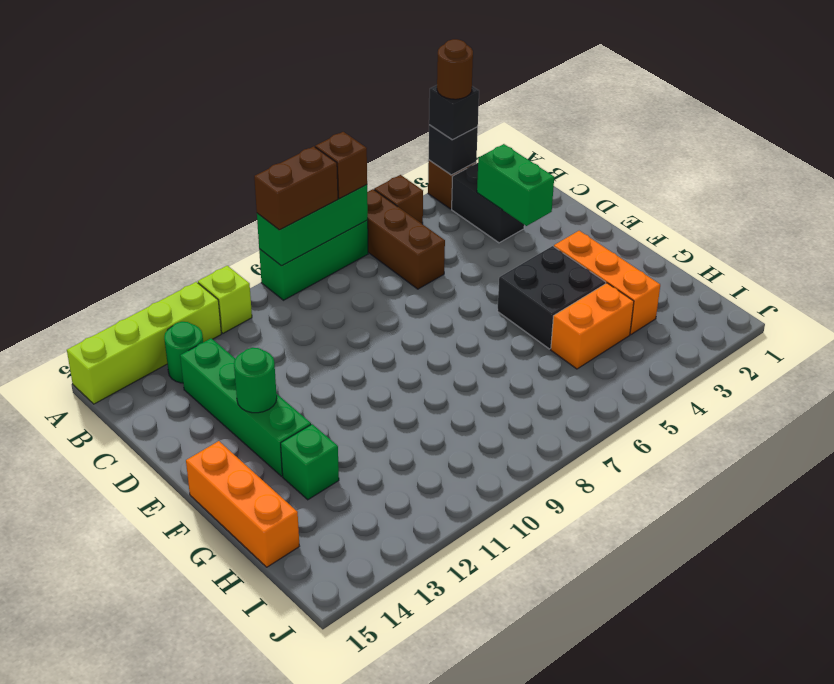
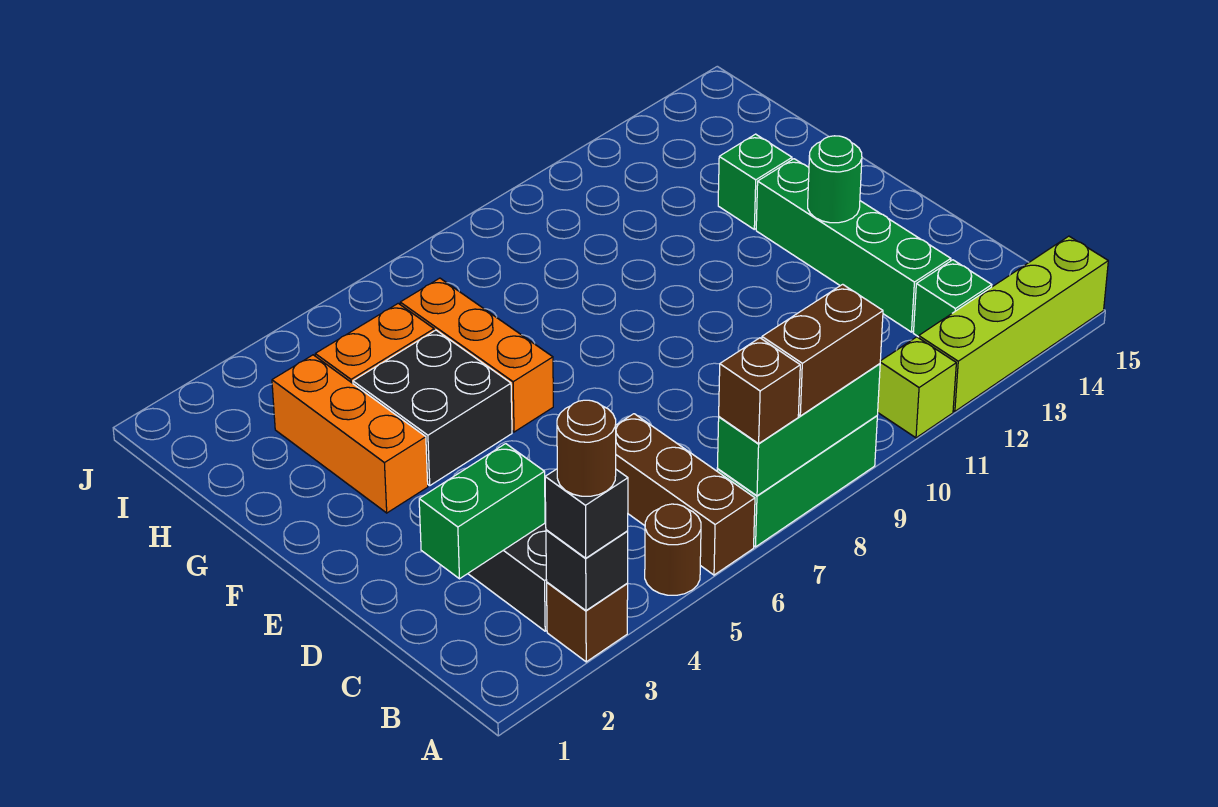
brown 1x1 brick [374,175,423,224] -> brown 1x1 round brick [645,504,701,595]
green 1x1 round brick [164,322,203,383] -> green 1x1 brick [913,260,992,337]
green 1x2 brick [477,144,554,226] -> green 1x2 brick turned to [419,444,545,579]
orange 1x3 brick [186,441,299,567] -> orange 1x3 brick moved to [400,278,553,432]

